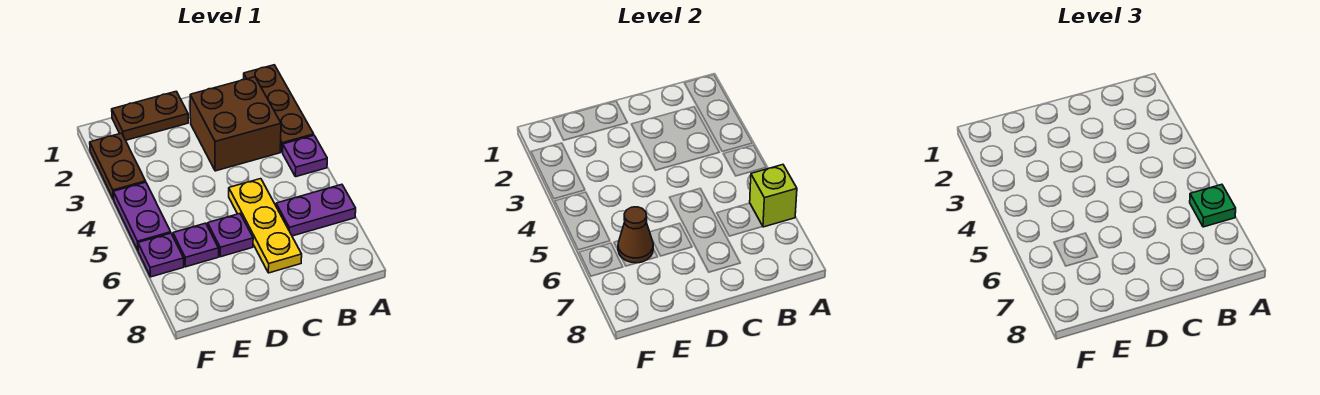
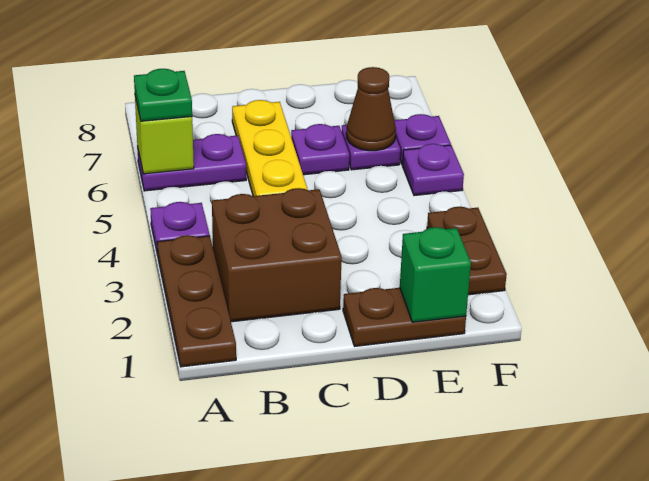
none -> green 1x1 brick [400,227,471,322]
purple 1x2 plate [113,182,171,250] -> purple 1x1 plate [402,144,464,196]

